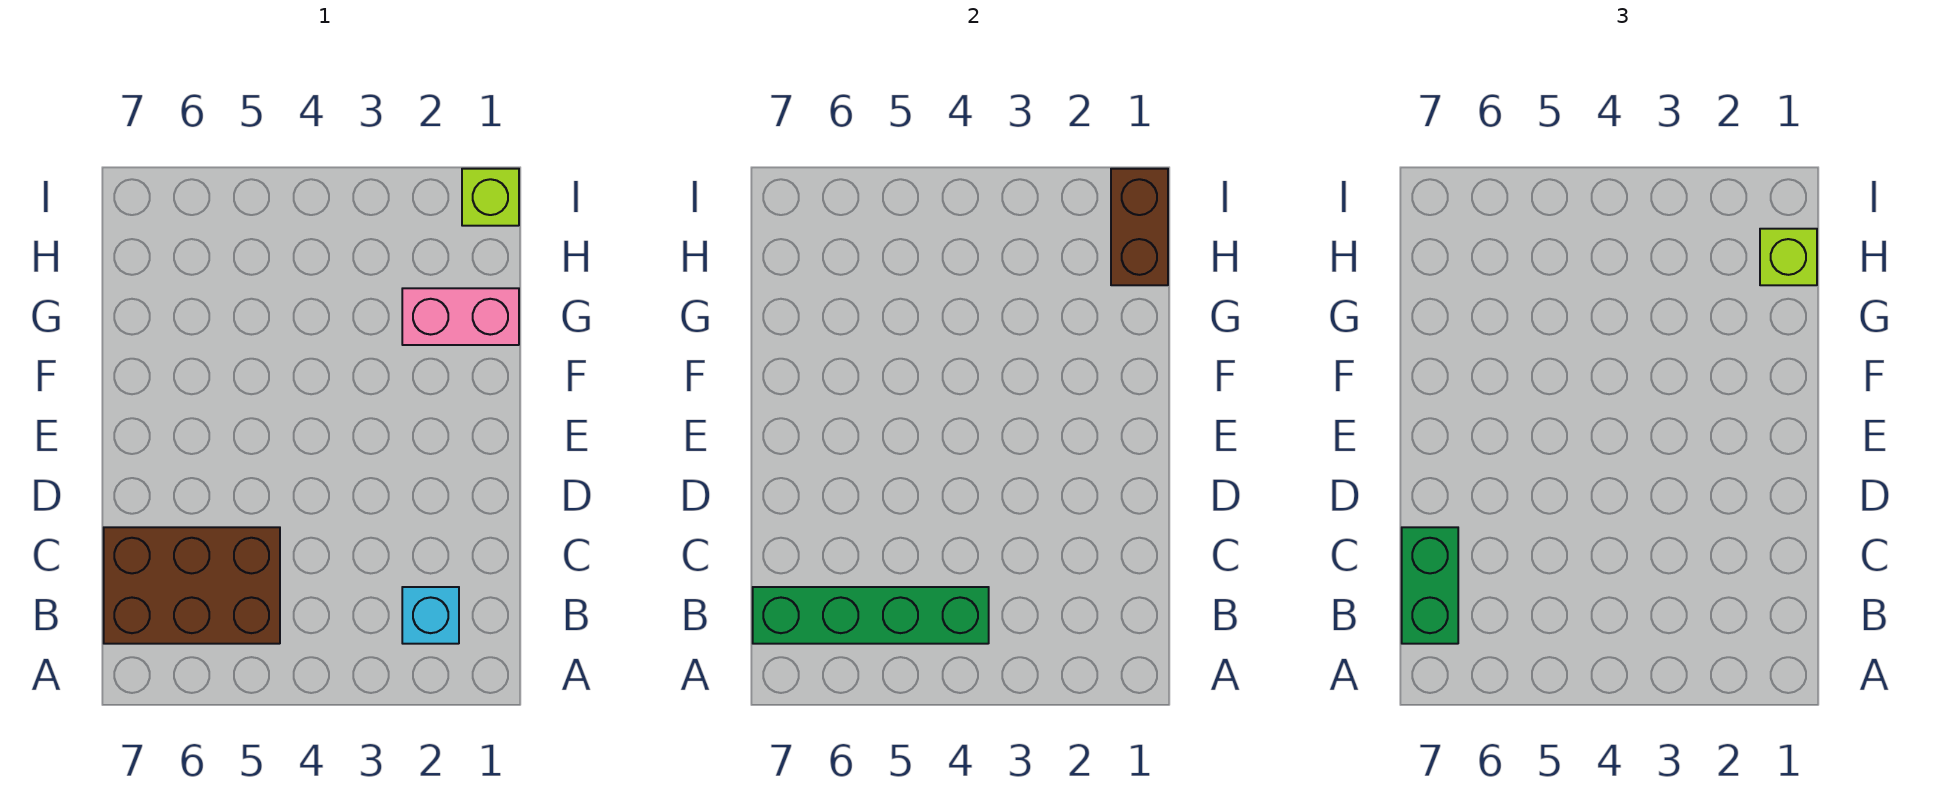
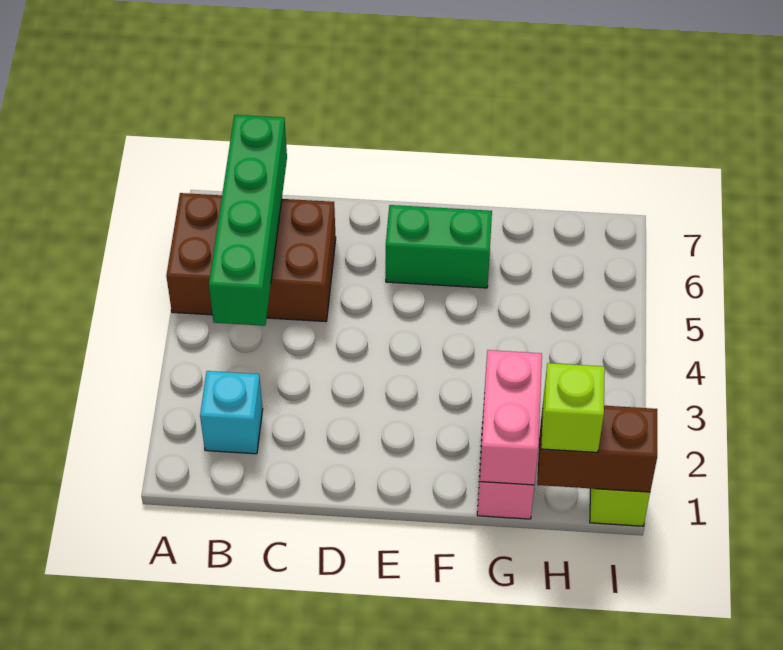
brown 2x3 brick [104,527,280,644] -> brown 2x3 brick turned to [166,193,336,322]
green 1x2 brick [1402,527,1458,644] -> green 1x2 brick moved to [386,205,492,288]
none -> pink 1x2 brick [480,350,542,485]

